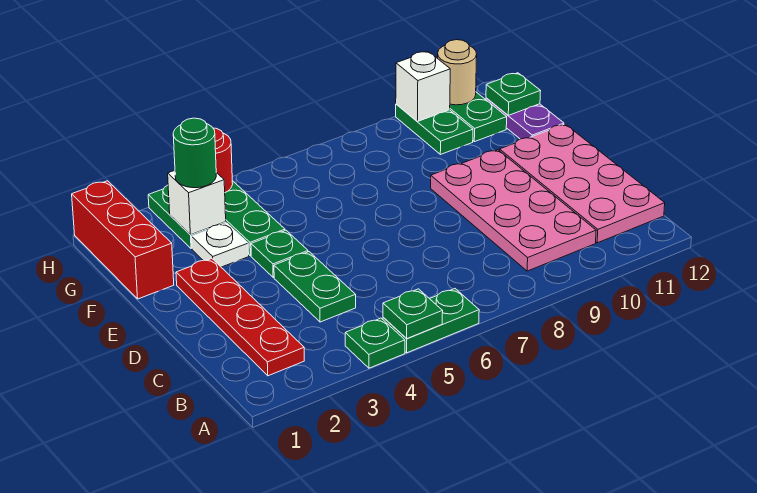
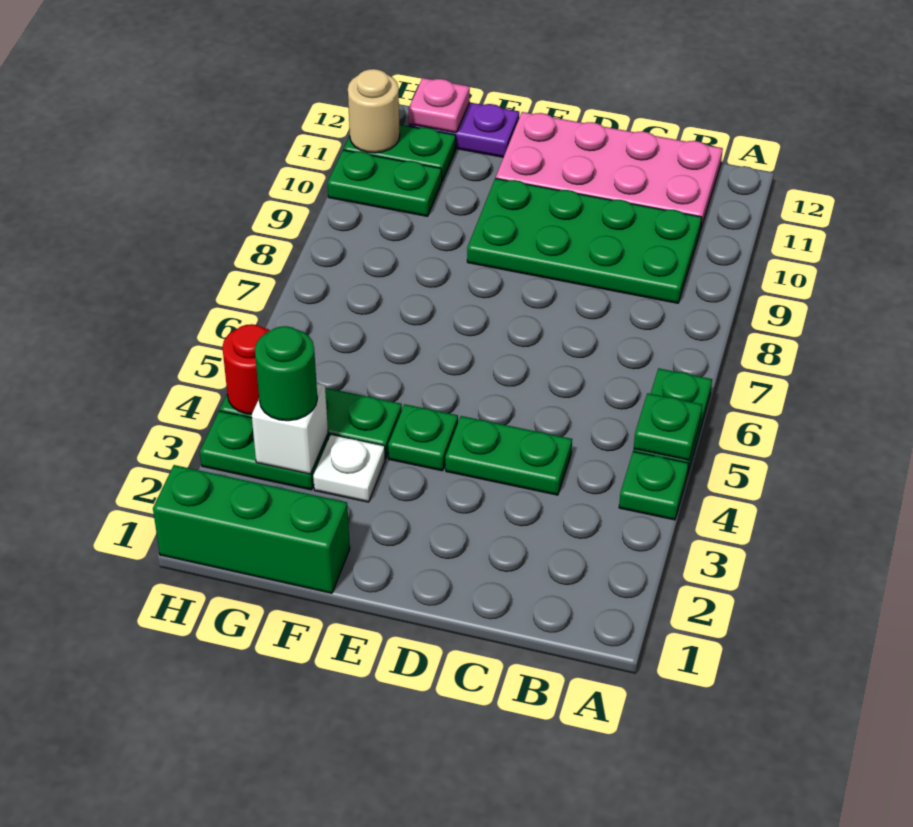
red 1x4 plate [176,259,304,376] -> none
pink 2x4 plate [431,150,596,271] -> green 2x4 plate [467,178,702,303]
red 1x3 brick [72,181,174,299] -> green 1x3 brick [153,465,350,593]
green 1x1 plate [486,73,540,115] -> pink 1x1 plate [408,78,470,133]
white 1x1 brick [396,51,450,122] -> none

